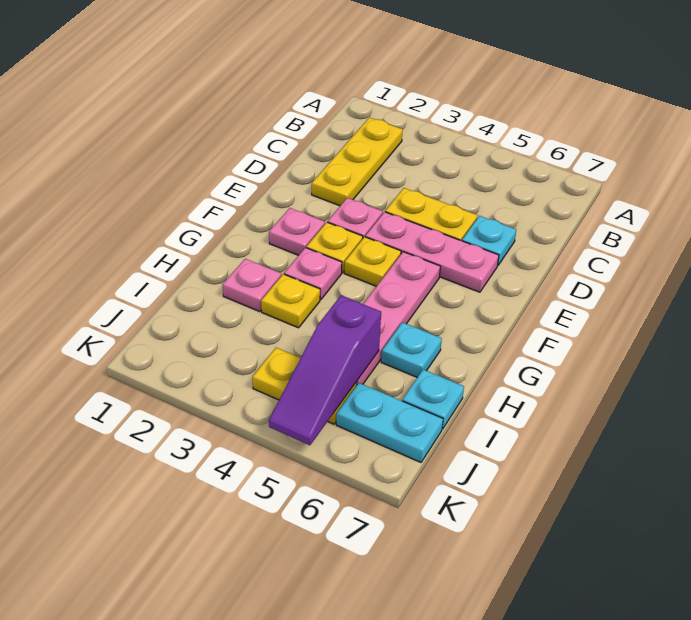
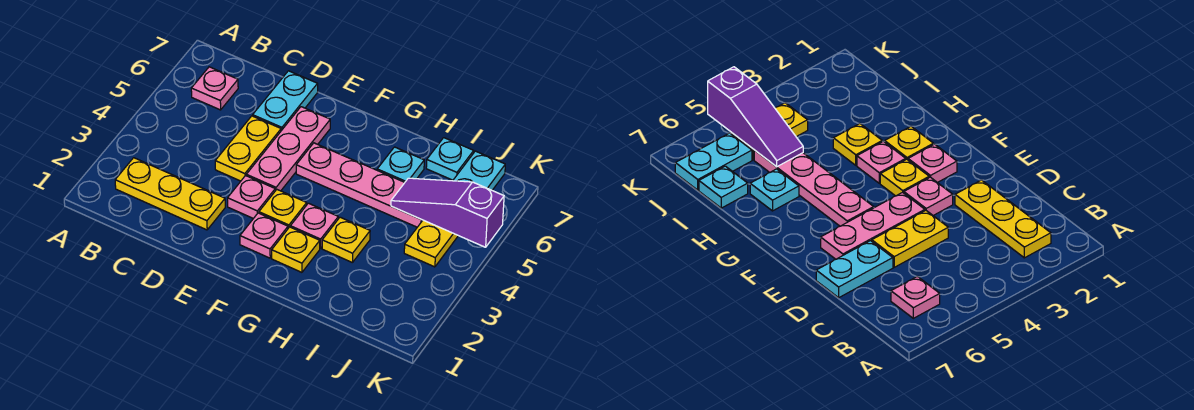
cyan 1x1 plate [462,216,516,266] -> cyan 1x2 plate [253,71,318,131]
yellow 1x1 plate [344,237,401,286] -> yellow 1x1 plate moved to [272,227,320,272]
pink 1x1 plate [223,259,281,311] -> pink 1x1 plate moved to [191,67,238,110]
purple 1x3 slope [269,296,381,445] -> purple 1x3 slope turned to [391,178,504,247]

